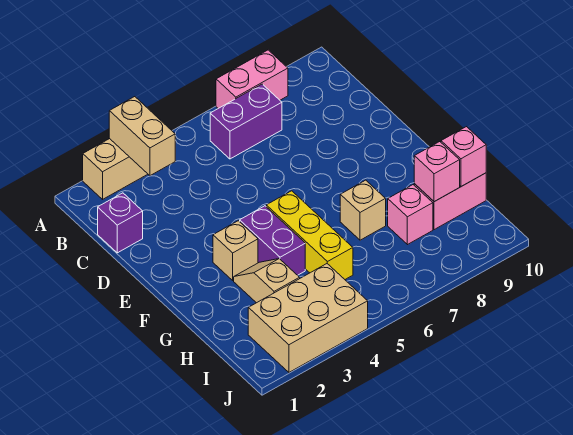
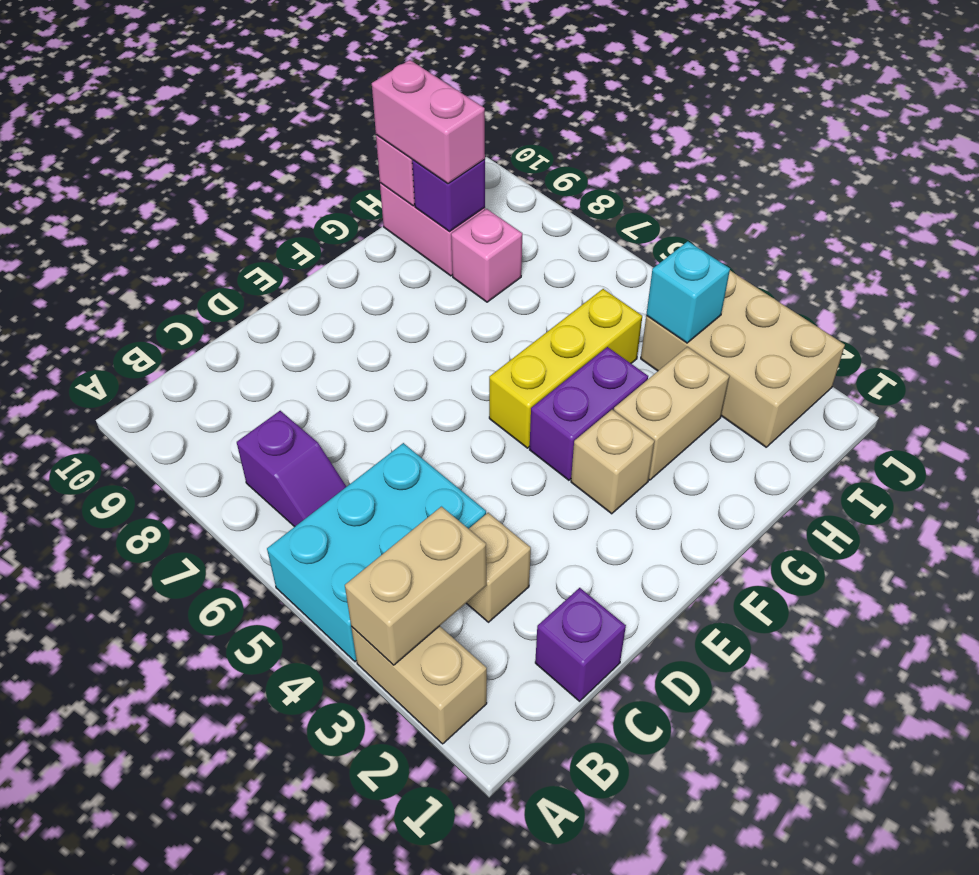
none -> cyan 2x3 brick [267,443,486,662]
pink 1x2 brick [216,50,288,108] -> pink 1x2 brick moved to [372,60,485,184]
purple 1x2 brick [210,84,282,159] -> purple 1x2 slope [237,411,346,527]
tan 1x2 slope [234,259,300,303] -> tan 1x2 brick [614,347,729,480]
tan 1x1 brick [340,180,386,240] -> tan 1x1 brick moved to [466,513,531,622]
pink 1x1 brick [414,142,460,202] -> purple 1x1 brick [412,160,485,231]
none -> cyan 1x1 brick [646,241,730,343]

